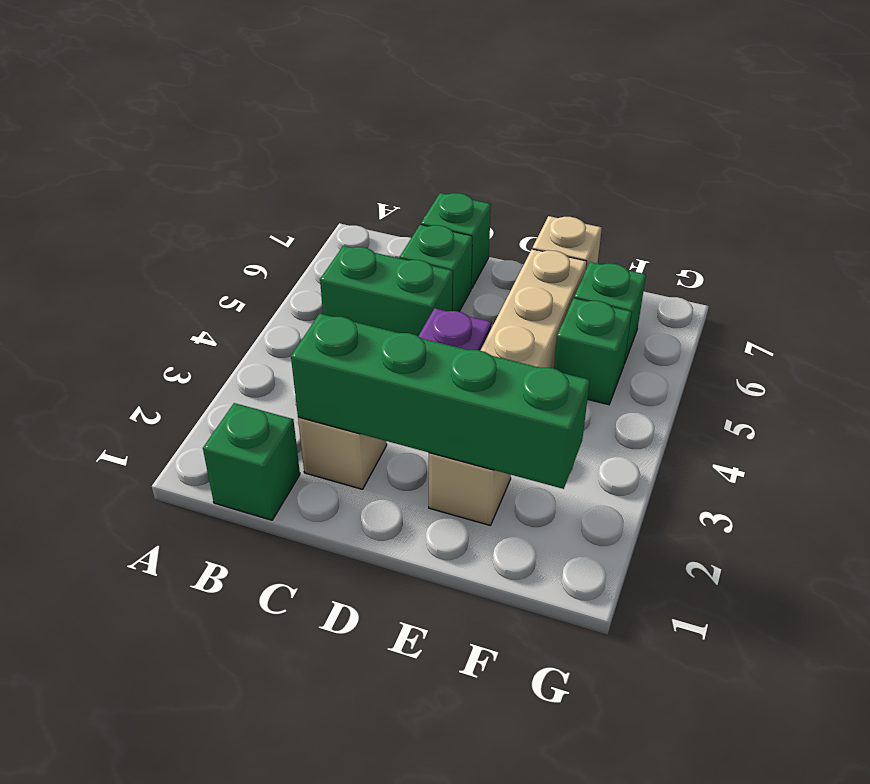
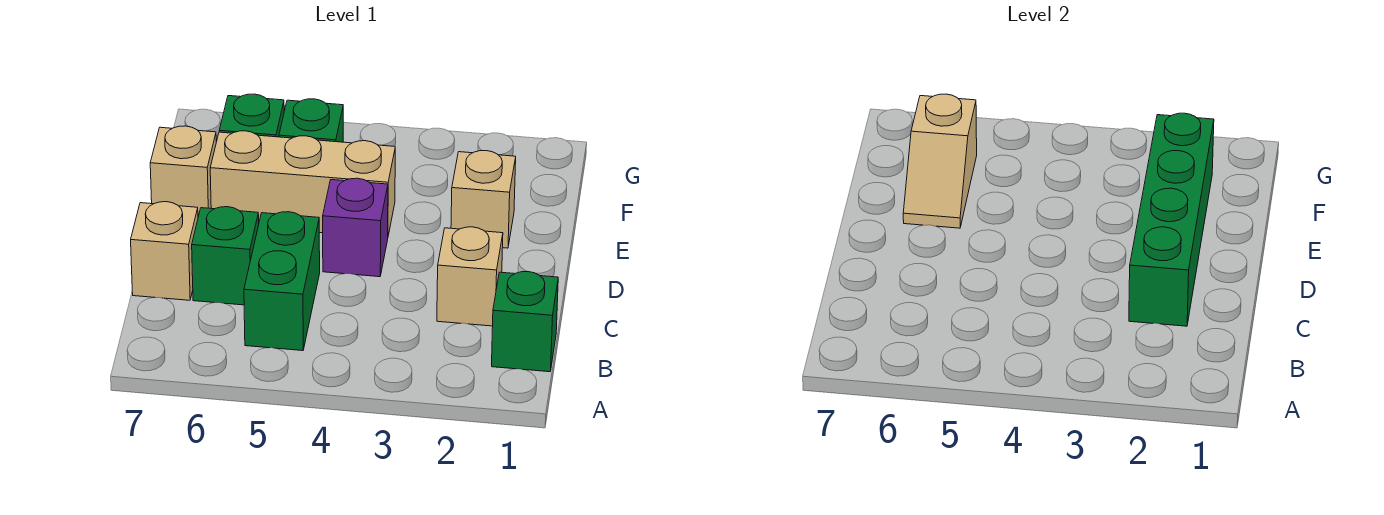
green 1x1 brick [421,193,491,289] -> tan 1x1 brick [131,202,198,300]
none -> tan 1x2 slope [903,94,977,228]

